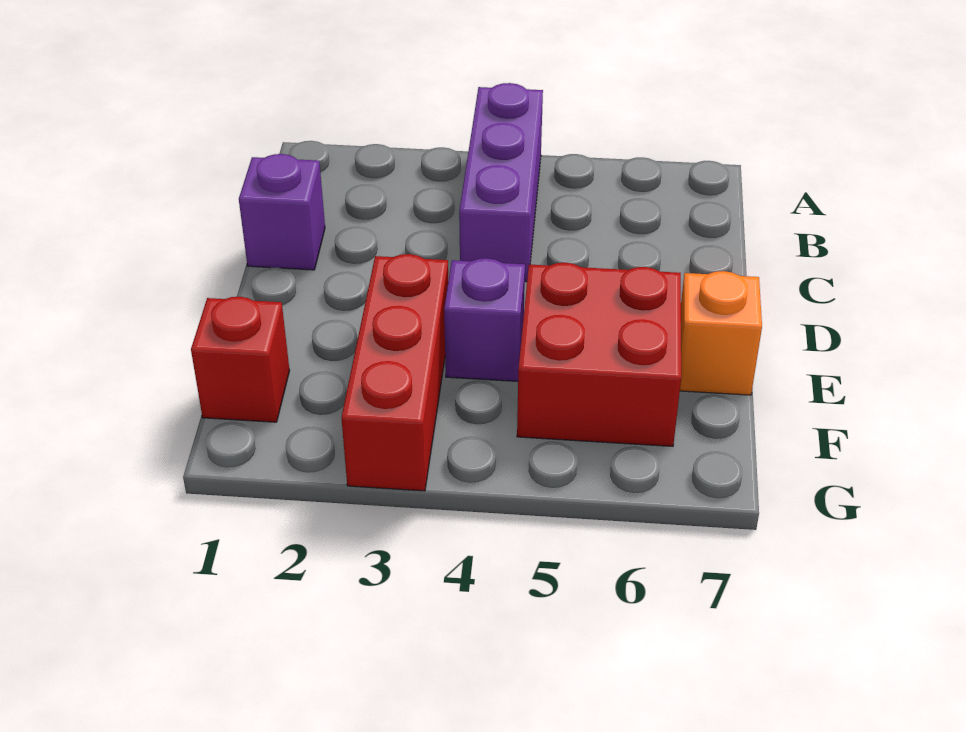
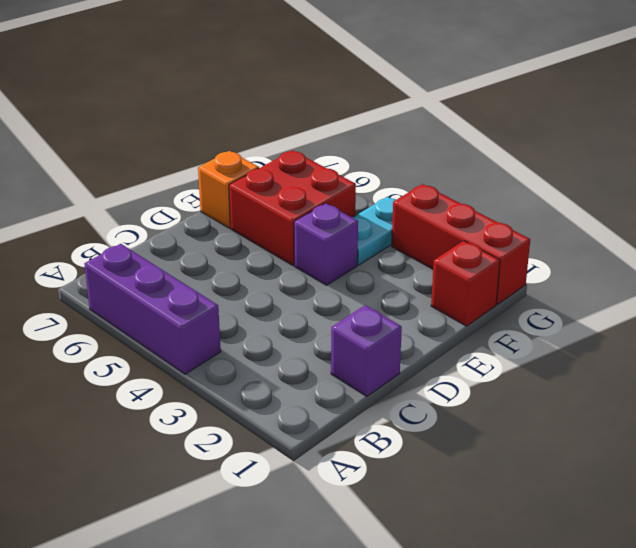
purple 1x3 brick [459,83,543,282] -> purple 1x3 brick turned to [85,244,221,374]
red 1x3 brick [341,254,448,491] -> red 1x3 brick turned to [392,184,530,304]
none -> cyan 1x2 plate [352,197,396,265]

